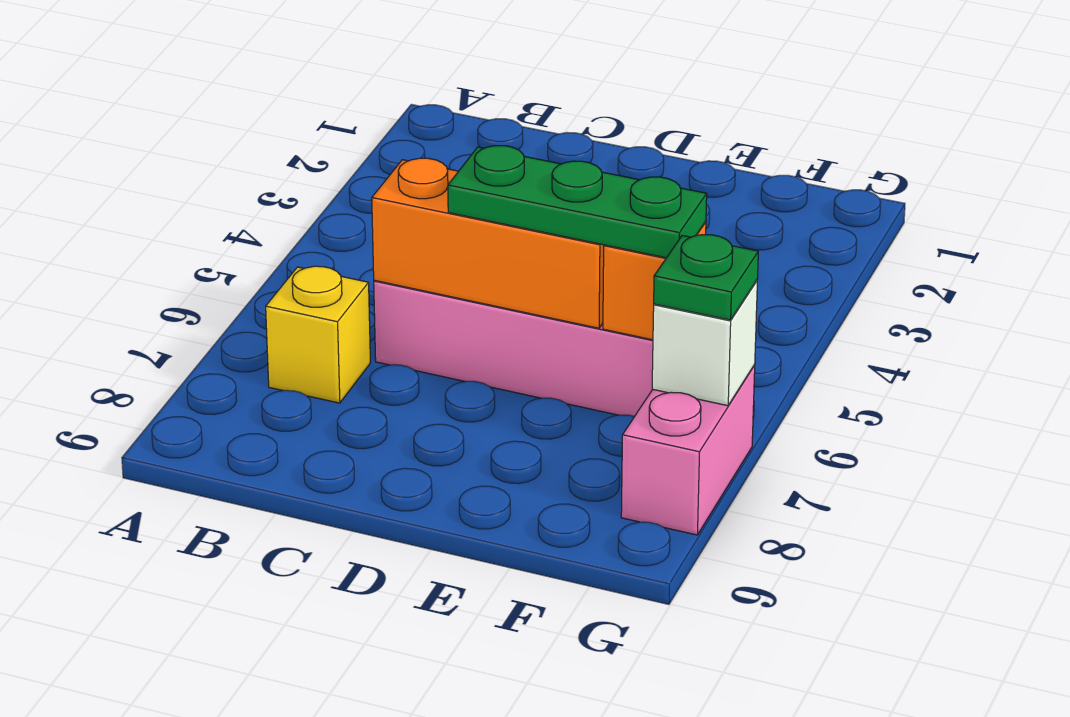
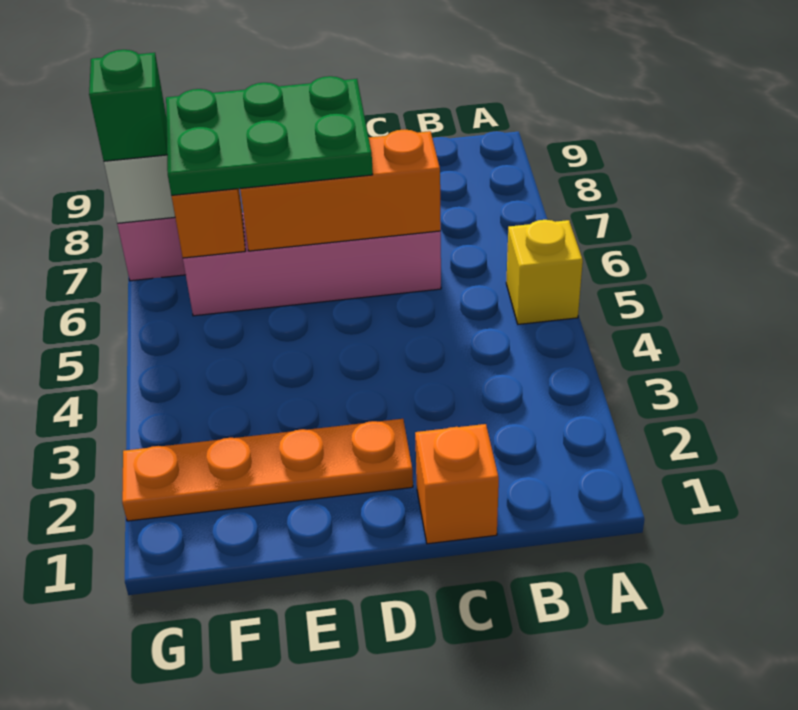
yellow 1x1 brick [266,266,370,403] -> yellow 1x1 brick moved to [506,220,583,324]
none -> orange 1x1 brick [415,424,499,544]
none -> orange 1x4 plate [122,419,413,521]
green 1x3 plate [448,146,707,258] -> green 2x3 plate [166,76,373,195]
green 1x1 plate [654,235,758,320] -> green 1x1 brick [89,50,167,161]

